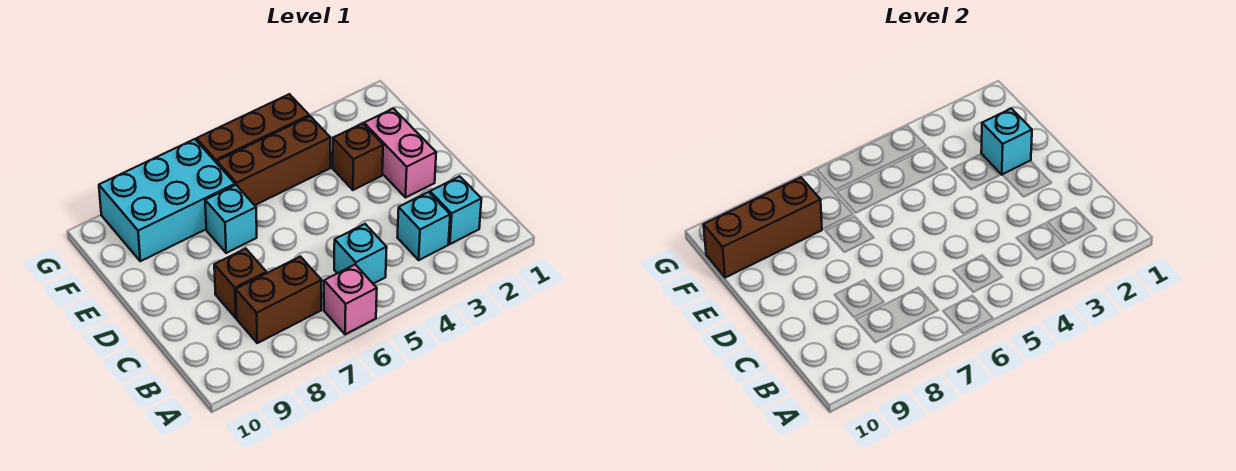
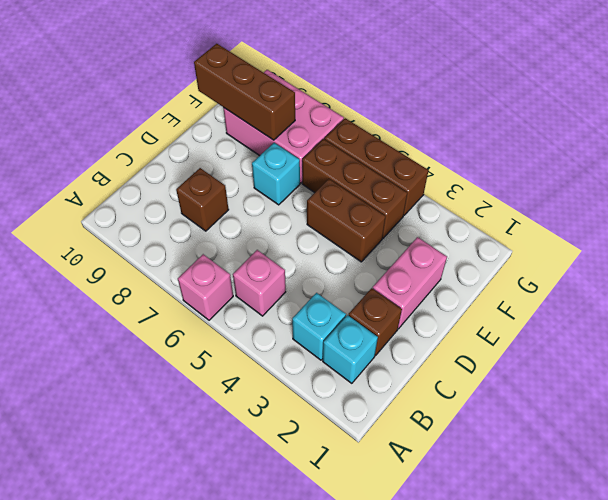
cyan 1x1 brick [334,224,387,284] -> pink 1x1 brick [233,250,286,316]
brown 1x2 brick [236,256,322,343] -> brown 1x2 brick moved to [307,179,386,262]
cyan 1x1 brick [981,108,1032,175] -> none
brown 1x1 brick [333,124,383,190] -> brown 1x1 brick moved to [348,288,402,355]
cyan 2x3 brick [99,139,235,261] -> pink 2x3 brick [223,70,344,183]

